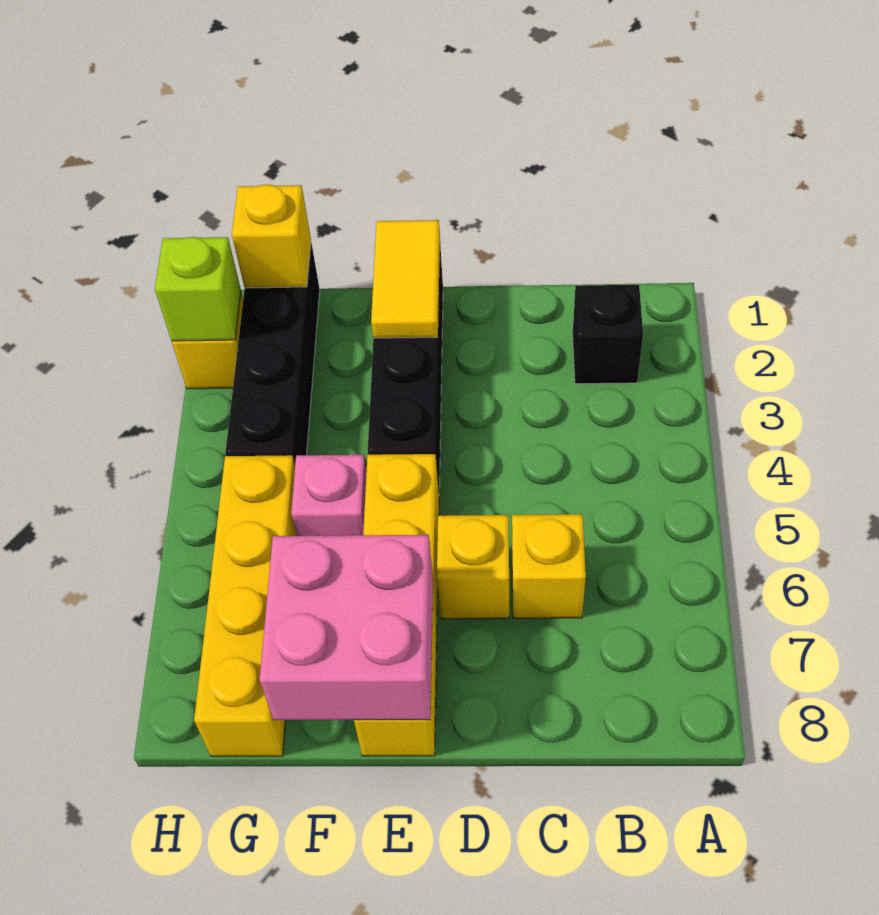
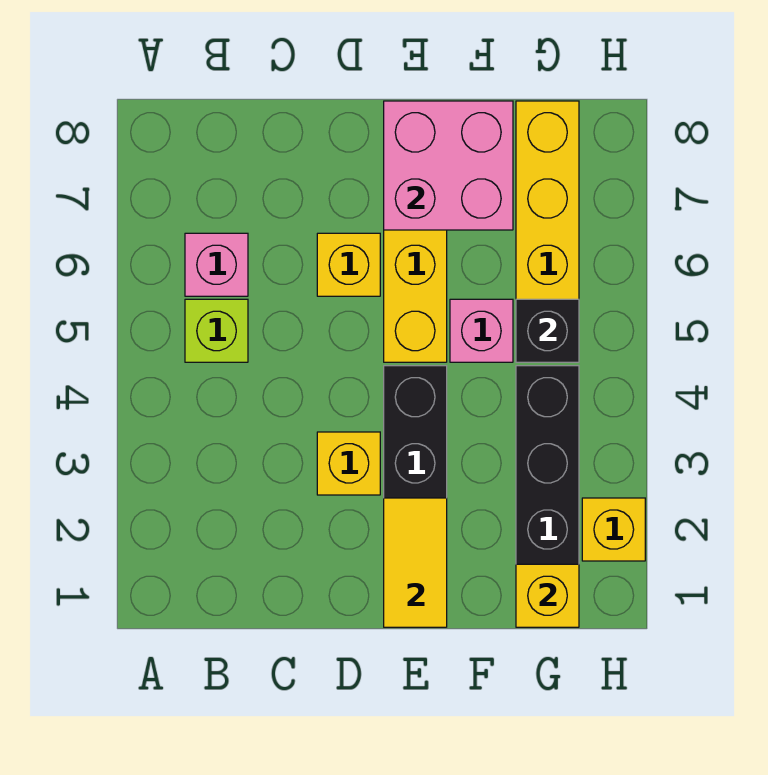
black 1x1 brick [573,285,643,384] -> black 1x1 brick moved to [516,299,579,362]
none -> pink 1x1 brick [185,233,248,296]
yellow 1x1 brick [512,514,586,618] -> yellow 1x1 brick moved to [317,432,380,495]
lime 1x1 brick [155,237,241,341] -> lime 1x1 brick moved to [185,299,248,362]

